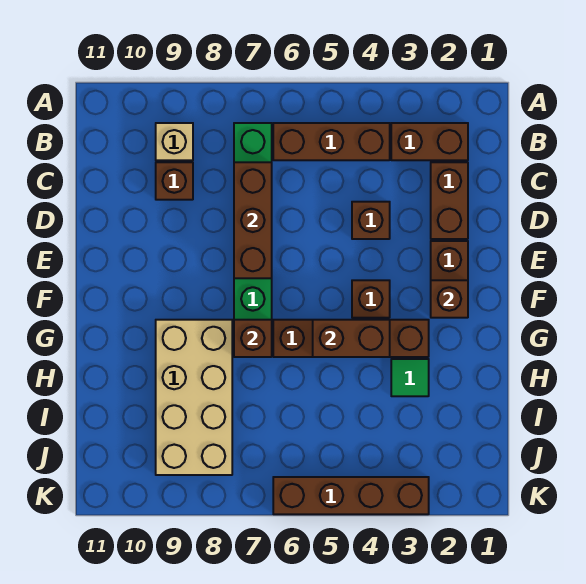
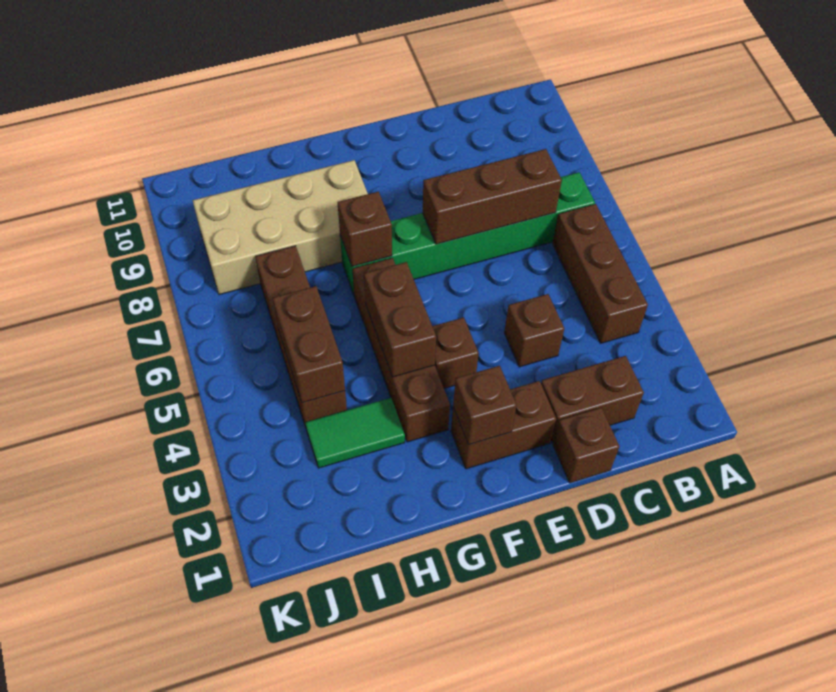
brown 1x2 brick [391,123,468,160] -> brown 1x2 brick moved to [273,286,345,403]
tan 1x1 brick [156,123,193,160] -> none
brown 1x1 brick [156,162,193,200] -> brown 1x1 brick moved to [553,408,619,483]
green 1x1 tile [391,359,429,396] -> green 1x2 tile [305,398,405,468]
brown 1x4 brick [273,477,429,514] -> brown 1x4 brick moved to [255,246,347,427]

